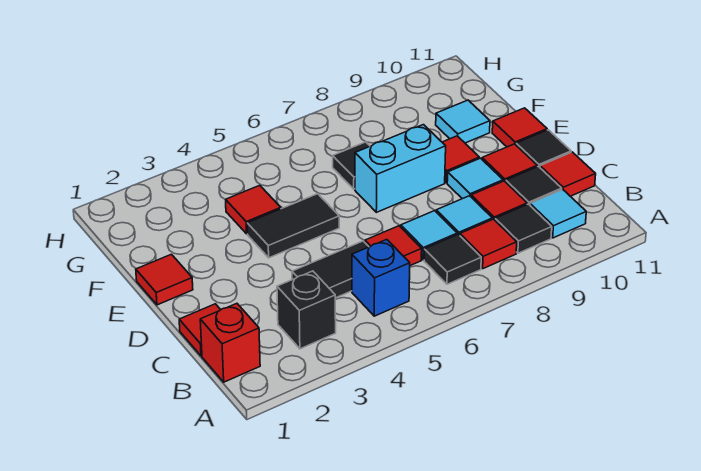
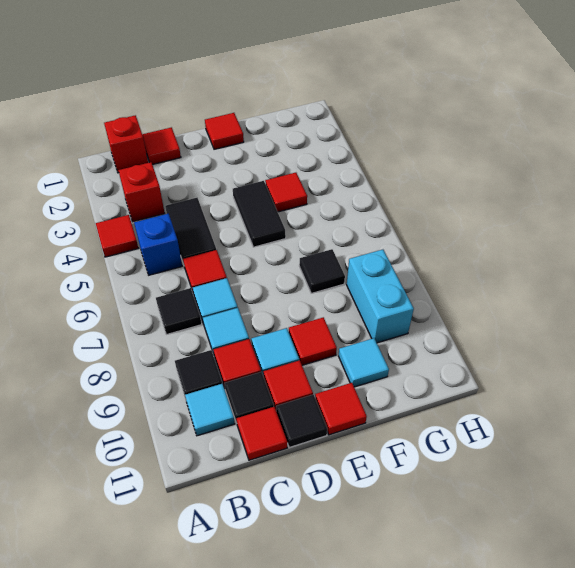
black 1x1 brick [277,271,336,349] -> red 1x1 brick [118,162,165,222]
red 1x1 tile [460,219,517,269] -> red 1x1 tile moved to [96,215,138,257]
cyan 1x2 brick [355,125,446,212] -> cyan 1x2 brick moved to [347,250,414,343]

